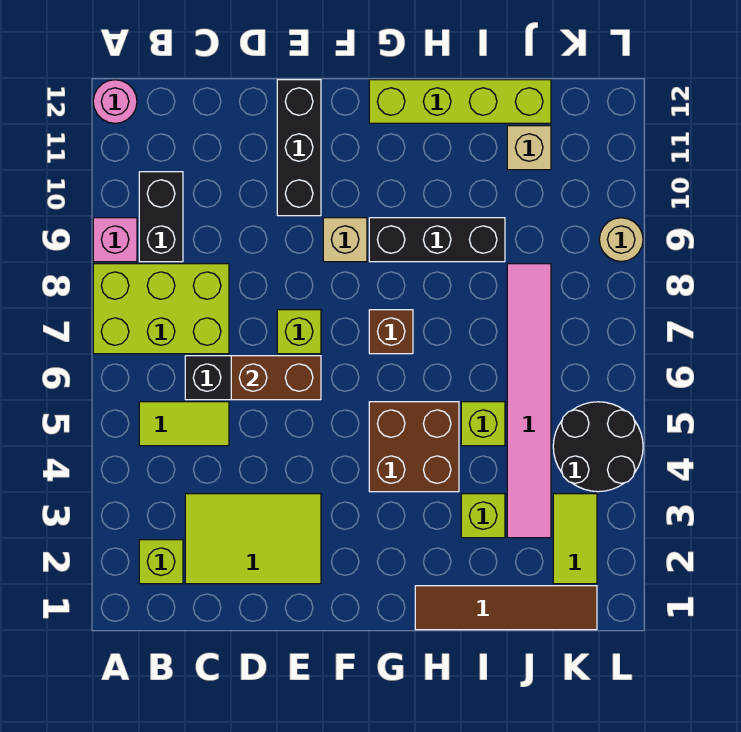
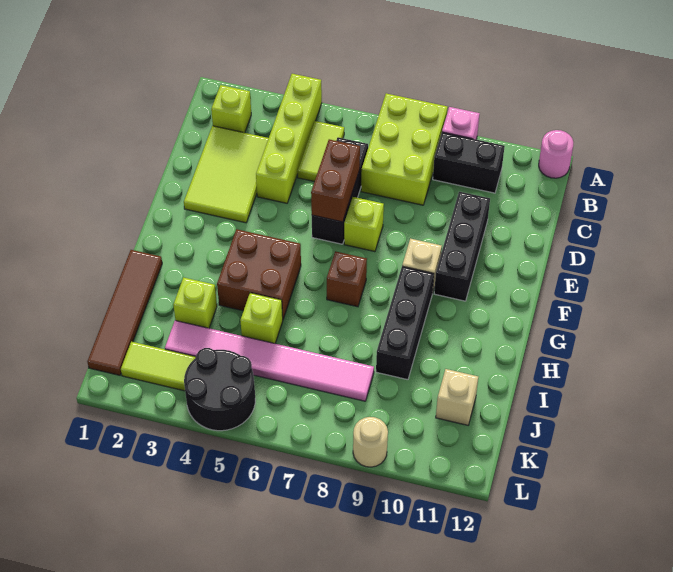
black 1x3 brick [277,80,321,216] -> black 1x3 brick turned to [434,192,490,301]
lime 1x4 brick [369,80,551,123] -> lime 1x4 brick moved to [256,74,322,203]

